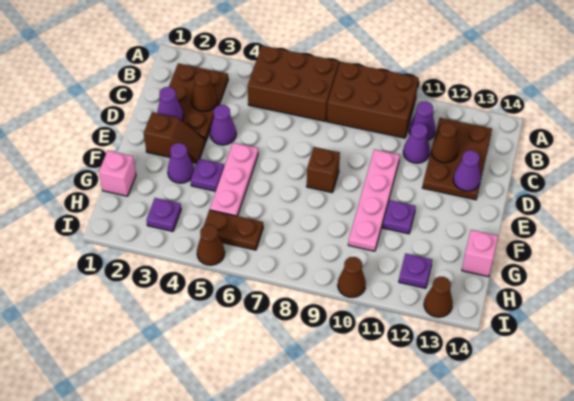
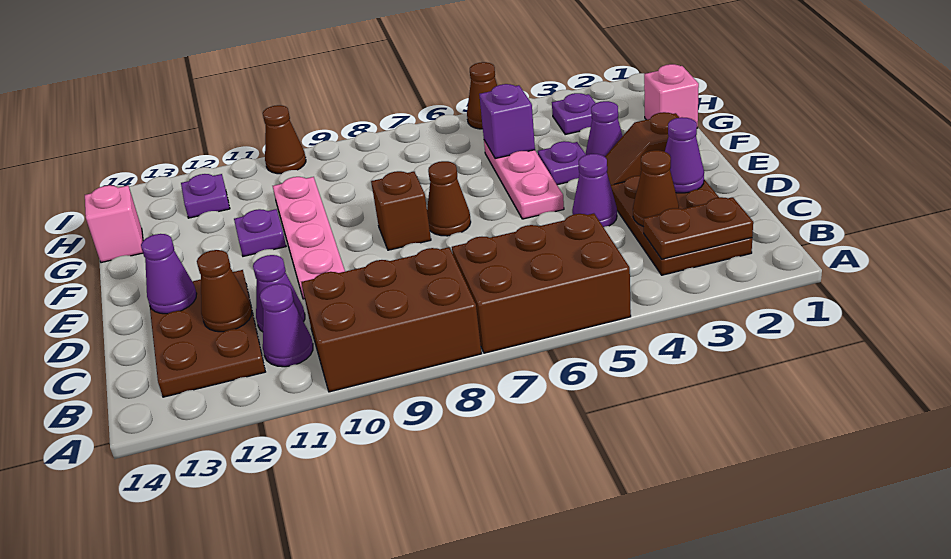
none -> purple 1x1 brick [479,84,535,159]
brown 1x2 plate [204,210,263,250] -> brown 1x2 plate moved to [644,197,753,259]
brown 1x1 cone [424,277,453,317] -> brown 1x1 cone moved to [427,161,471,236]

